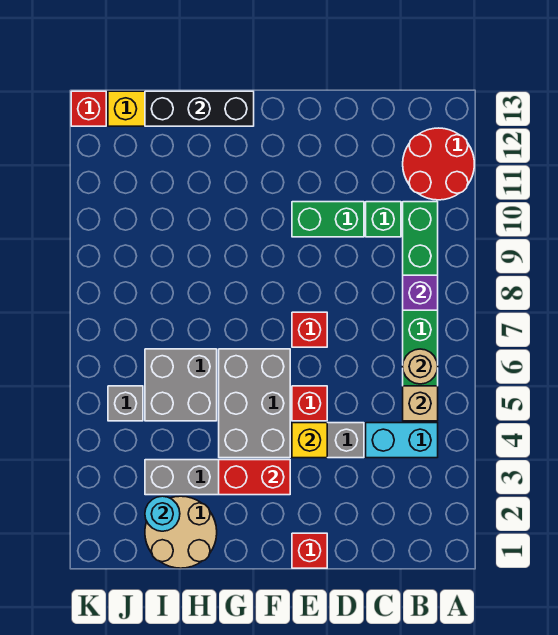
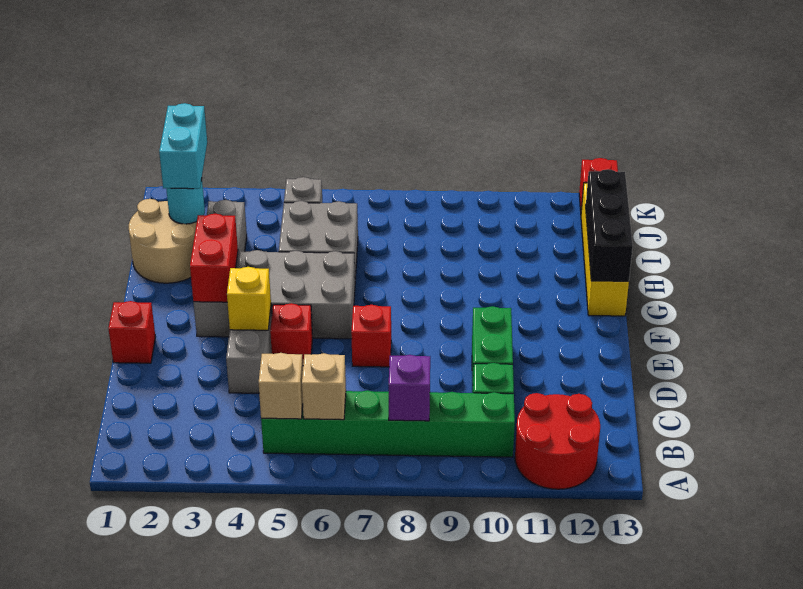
cyan 1x2 brick [366,423,438,458] -> cyan 1x2 brick moved to [159,103,207,189]
tan 1x1 round brick [403,349,438,384] -> tan 1x1 brick [302,353,346,420]

